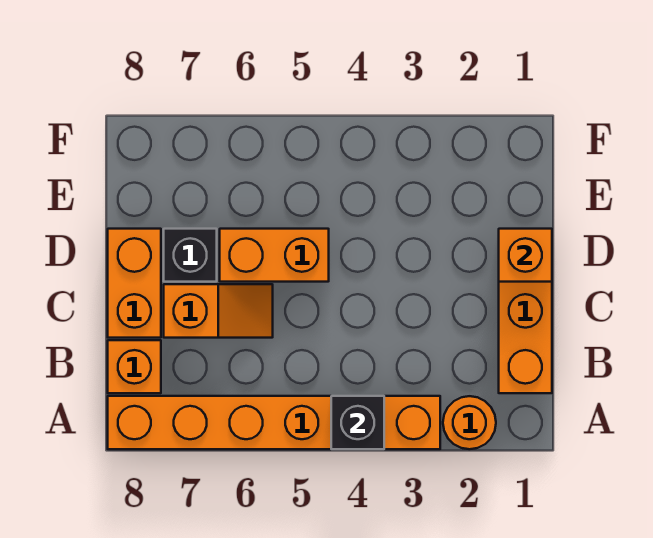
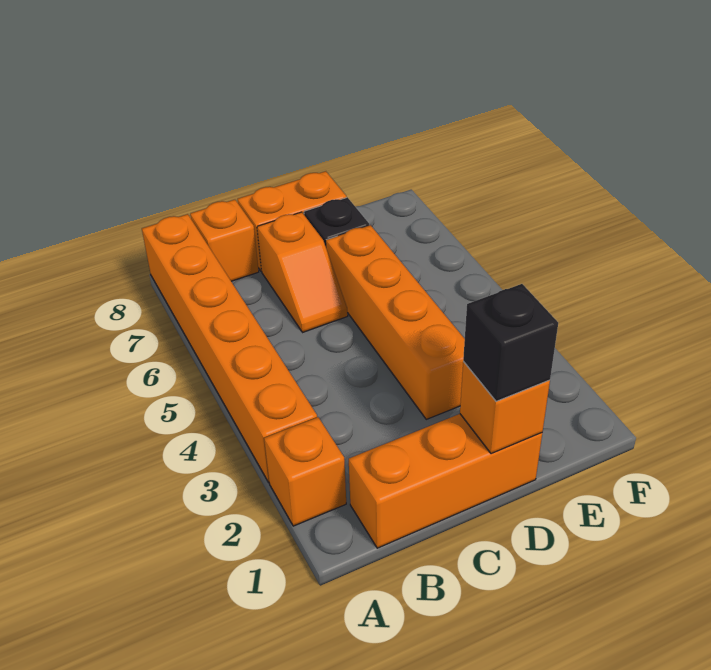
orange 1x1 round brick [443,396,496,449] -> orange 1x1 brick [264,417,346,526]
black 1x1 brick [331,396,384,449] -> black 1x1 brick moved to [463,284,558,401]
orange 1x2 brick [220,229,329,282] -> orange 1x4 brick [326,225,465,419]

